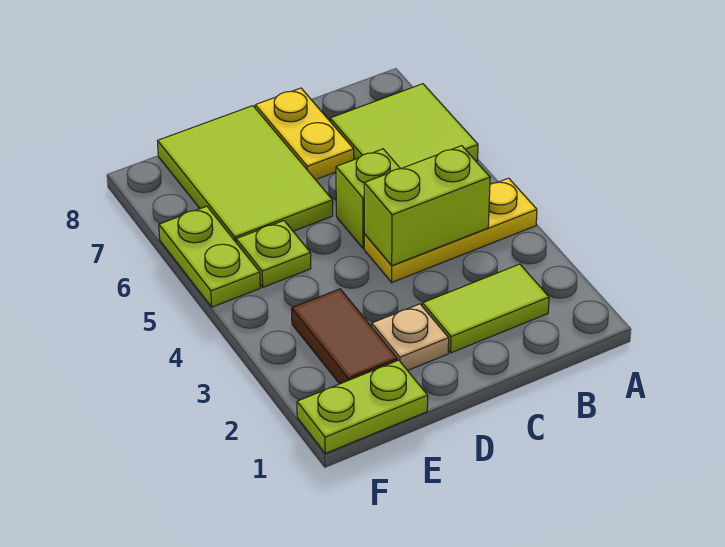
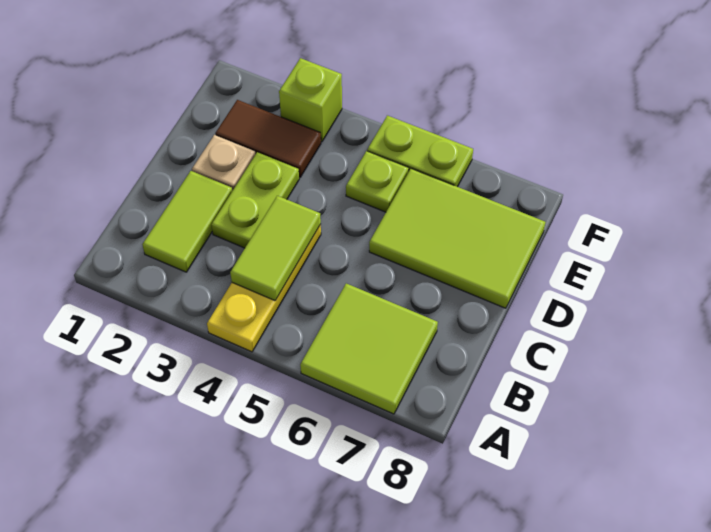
lime 1x2 brick [364,146,490,266] -> lime 1x2 tile [230,196,321,301]
lime 1x1 brick [336,149,400,248] -> lime 1x1 brick moved to [279,58,342,142]
yellow 1x2 plate [255,88,354,180] -> none
lime 1x2 plate [297,360,428,453] -> lime 1x2 plate moved to [211,152,299,248]

